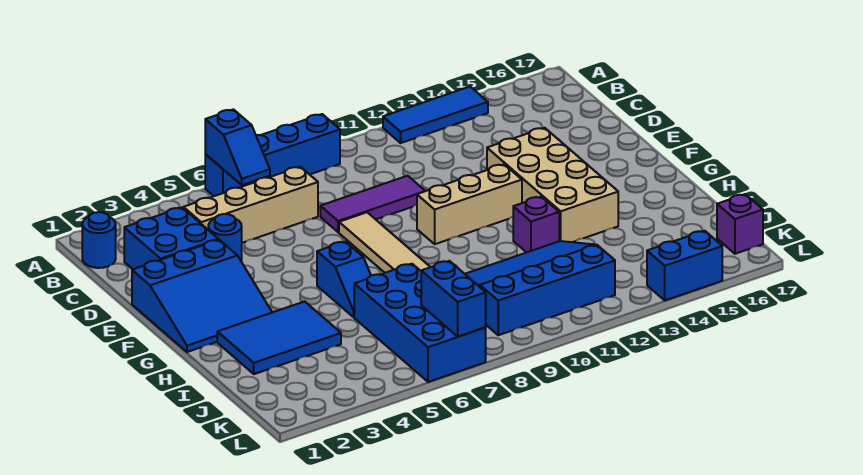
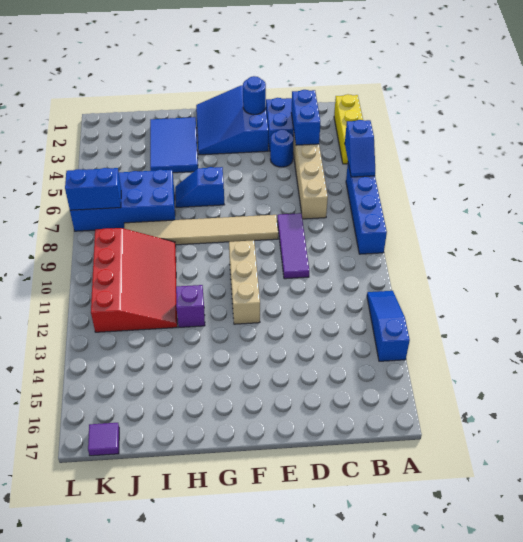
none -> yellow 1x3 brick [334,94,363,164]
blue 1x2 slope [205,109,270,185] -> blue 1x2 slope turned to [345,120,375,177]
blue 1x3 tile [383,87,488,143] -> blue 1x3 slope [367,291,410,361]
blue 1x1 round brick [82,212,116,268] -> blue 1x1 round brick moved to [243,76,266,115]
tan 2x4 brick [487,128,618,242] -> none
blue 3x4 slope [465,241,615,335] -> red 3x4 slope [91,228,177,332]
purple 1x1 brick [717,194,763,254] -> purple 1x1 tile [88,423,119,456]
blue 1x2 brick [647,231,722,300] -> blue 1x2 brick moved to [291,90,320,145]

